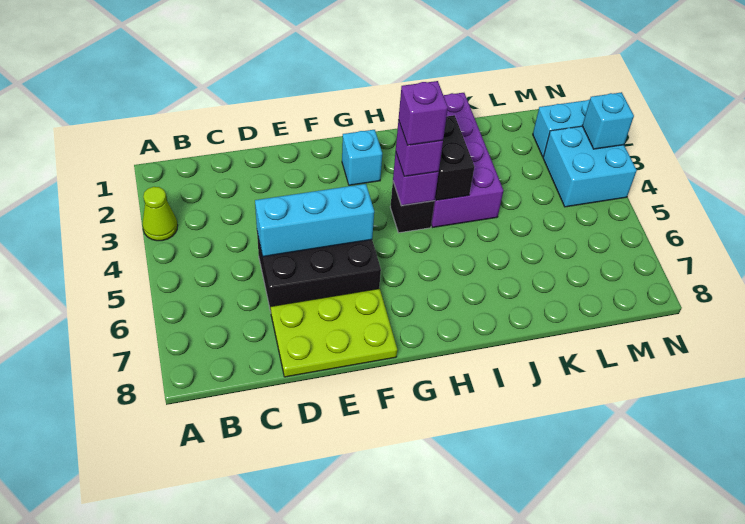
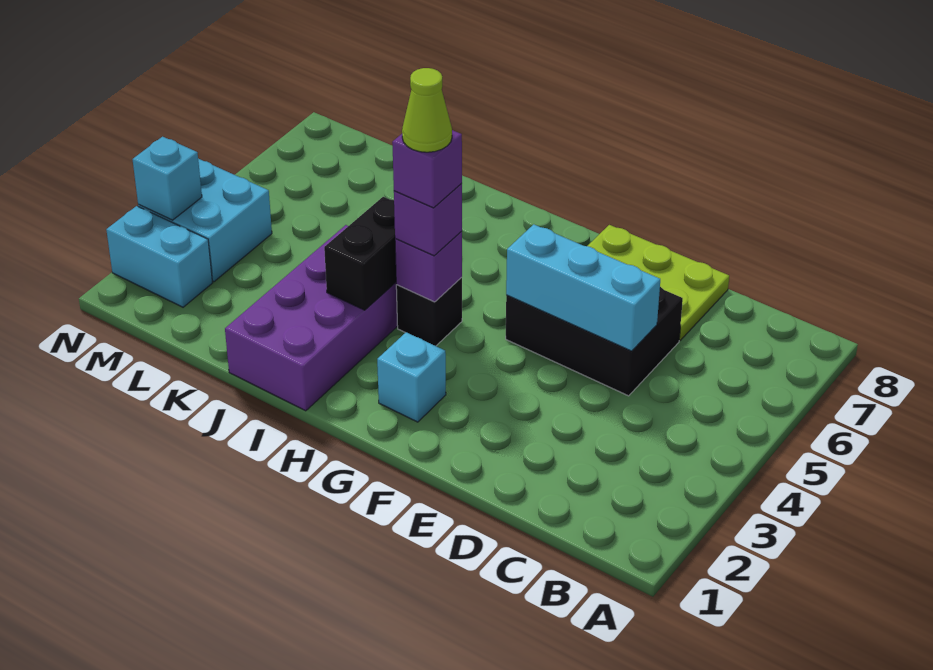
lime 1x1 cone [143,187,178,241] -> lime 1x1 cone moved to [402,68,452,152]

